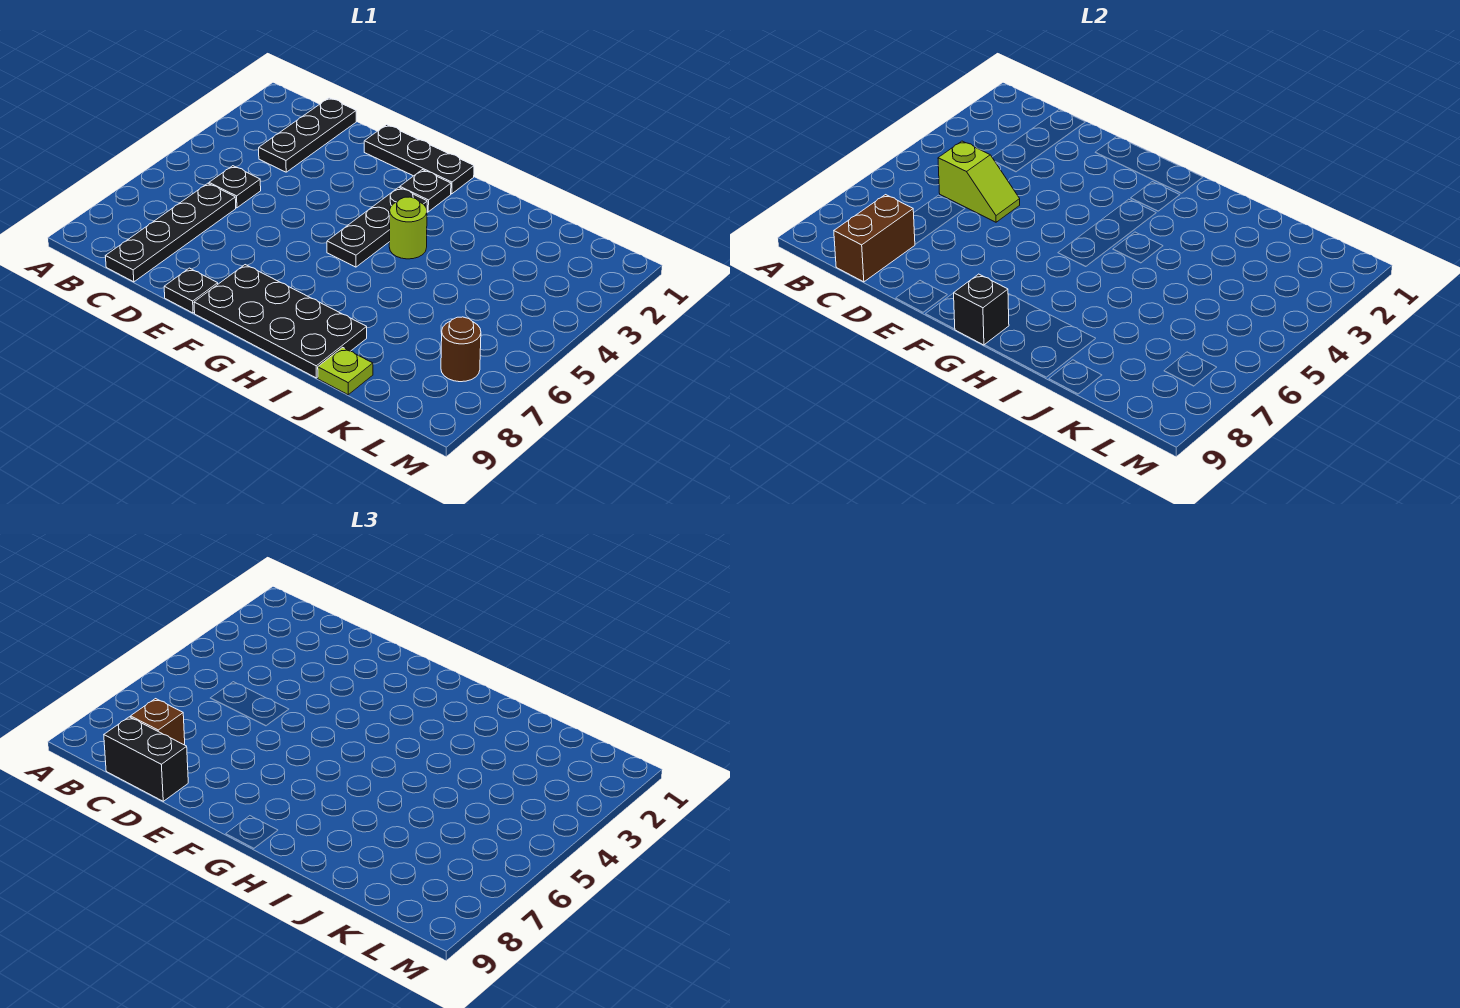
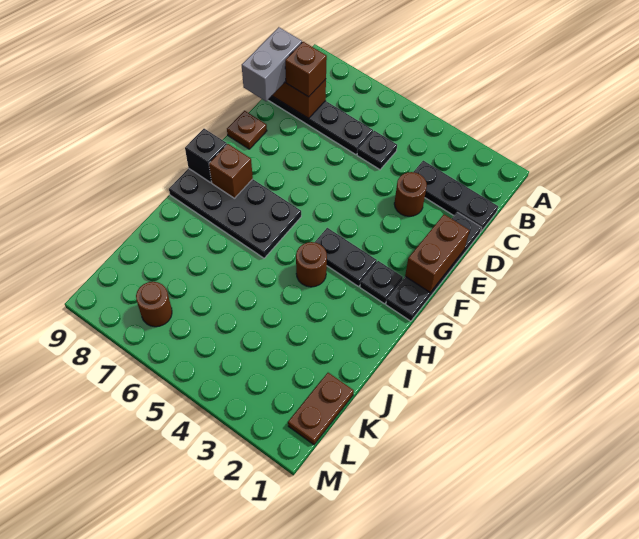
lime 1x2 slope [938,141,1020,222] -> none
black 1x2 brick [104,717,188,801] -> grey 1x2 brick [242,27,302,101]
none -> brown 1x1 round brick [394,172,427,216]
black 1x3 plate [364,125,474,194] -> black 1x4 plate [386,212,482,321]
none -> brown 1x2 brick [405,214,470,292]
black 1x1 plate [164,268,218,313] -> brown 1x1 plate [227,111,267,149]
black 2x4 plate [194,265,367,378] -> black 2x4 plate turned to [169,168,301,258]
black 1x3 plate [327,187,427,267] -> black 1x2 plate [315,228,377,286]
none -> brown 1x1 brick [209,144,253,198]
lime 1x1 round brick [389,197,427,259] -> brown 1x1 round brick [296,242,327,287]
lime 1x1 plate [318,347,373,395] -> none
none -> brown 1x2 plate [288,373,354,445]

